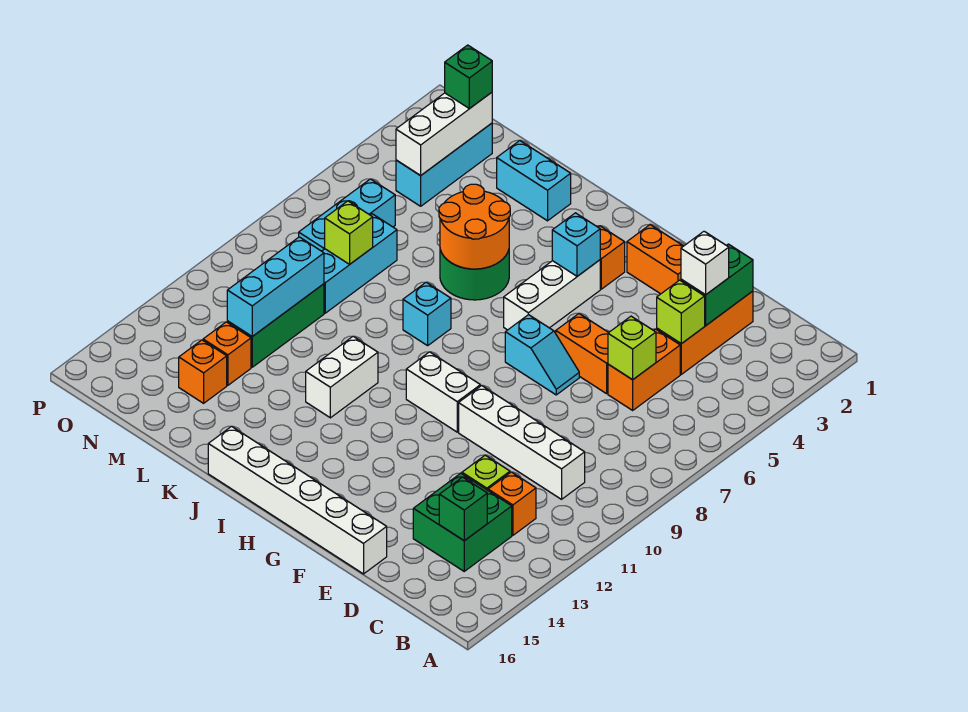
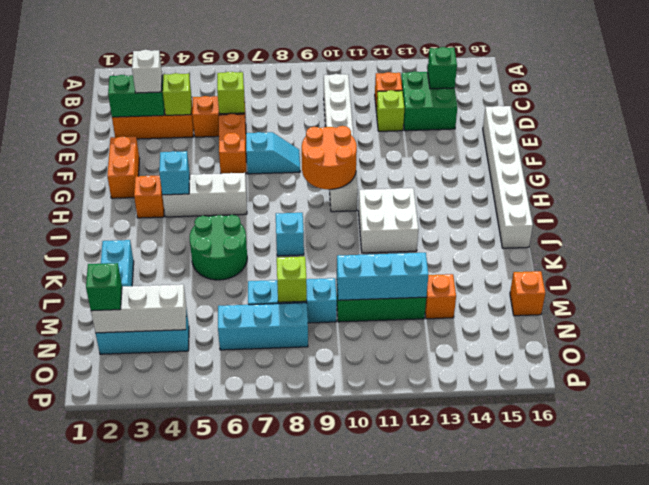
cyan 1x2 slope [505,315,579,395] -> cyan 1x2 slope turned to [246,132,300,174]
orange 2x2 round brick [439,184,510,269] -> orange 2x2 round brick moved to [302,126,357,189]
white 1x2 brick [306,336,378,418] -> white 2x2 brick [358,188,418,253]
orange 1x1 brick [179,340,227,403] -> orange 1x1 brick moved to [510,271,545,316]

